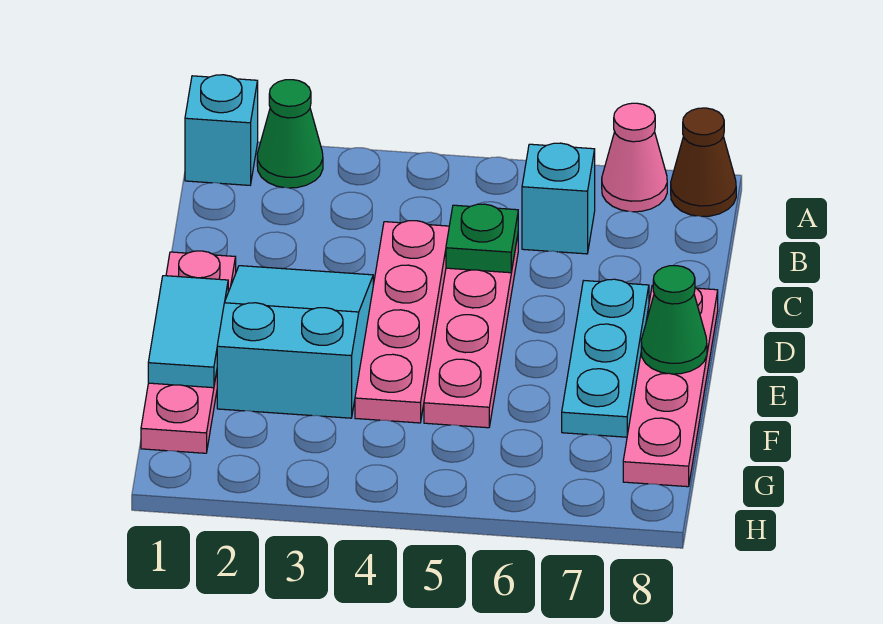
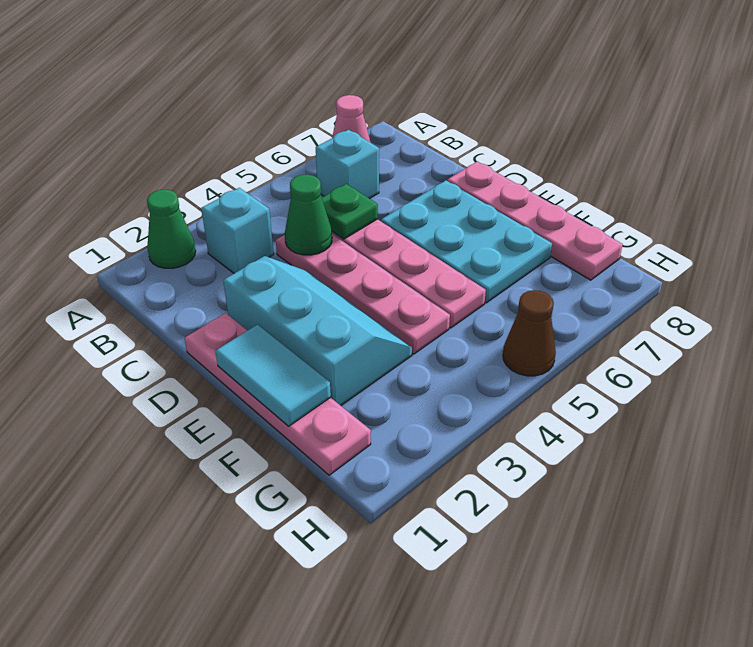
cyan 1x1 brick [185,75,258,185] -> cyan 1x1 brick moved to [201,188,274,273]
brown 1x1 cone [671,108,736,216] -> brown 1x1 cone moved to [503,290,556,376]
cyan 2x3 slope [217,266,373,418] -> cyan 2x3 slope turned to [223,256,412,406]
cyan 1x3 plate [562,279,649,437] -> cyan 2x3 plate [381,181,552,303]
green 1x1 cone [641,266,707,374] -> green 1x1 cone moved to [285,175,332,255]

